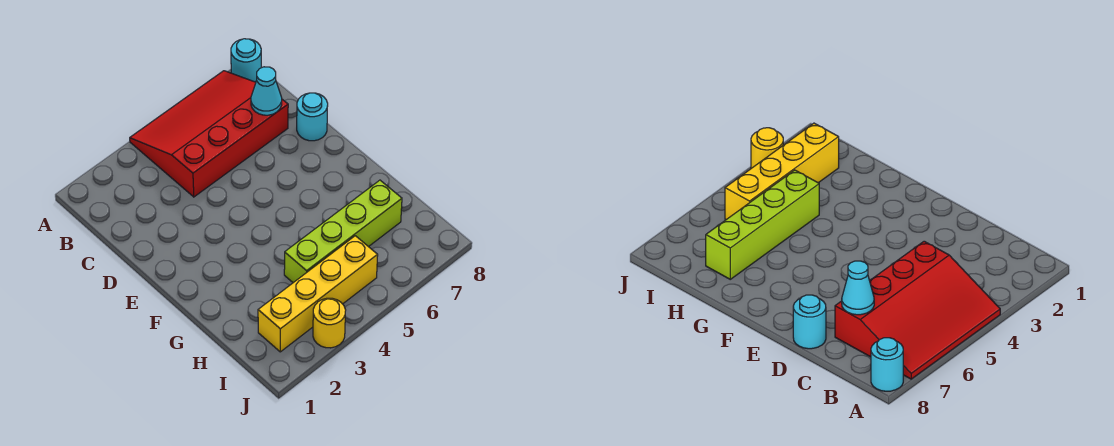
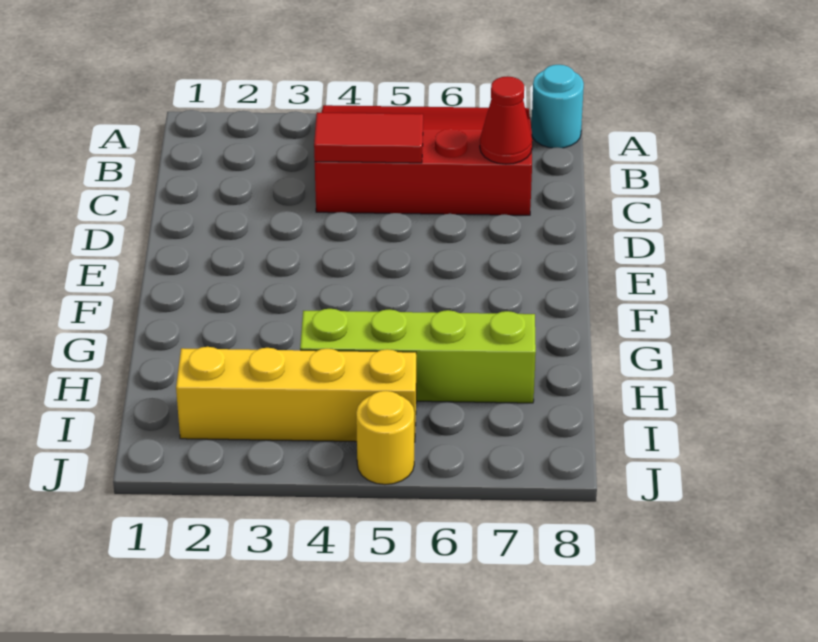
none -> red 1x2 tile [314,112,423,163]
cyan 1x1 cone [251,67,282,115] -> red 1x1 cone [480,76,532,164]
cyan 1x1 round brick [297,93,328,141] -> none
yellow 1x1 round brick [313,298,346,348] -> yellow 1x1 round brick moved to [356,391,414,485]

